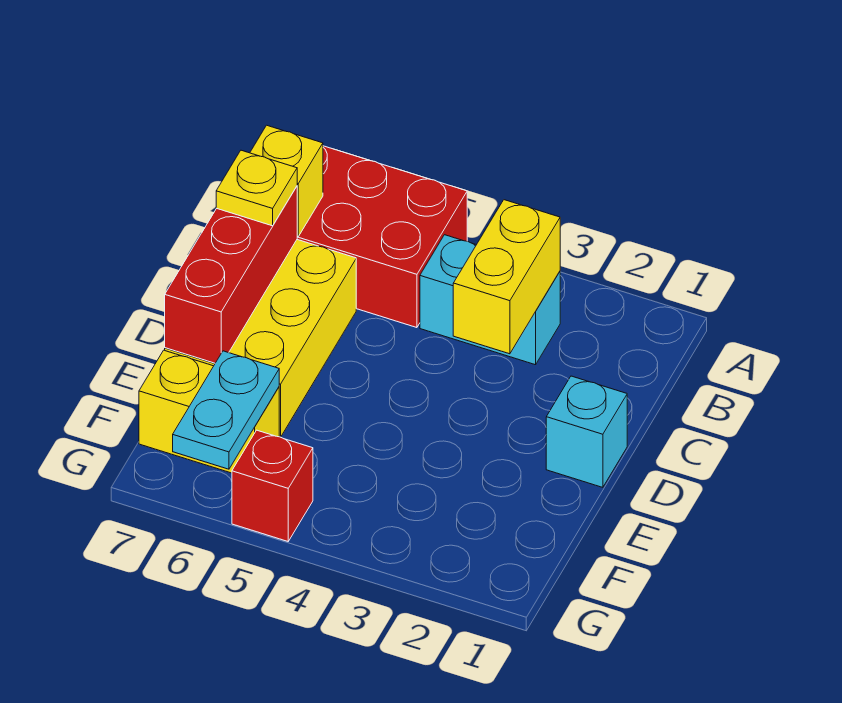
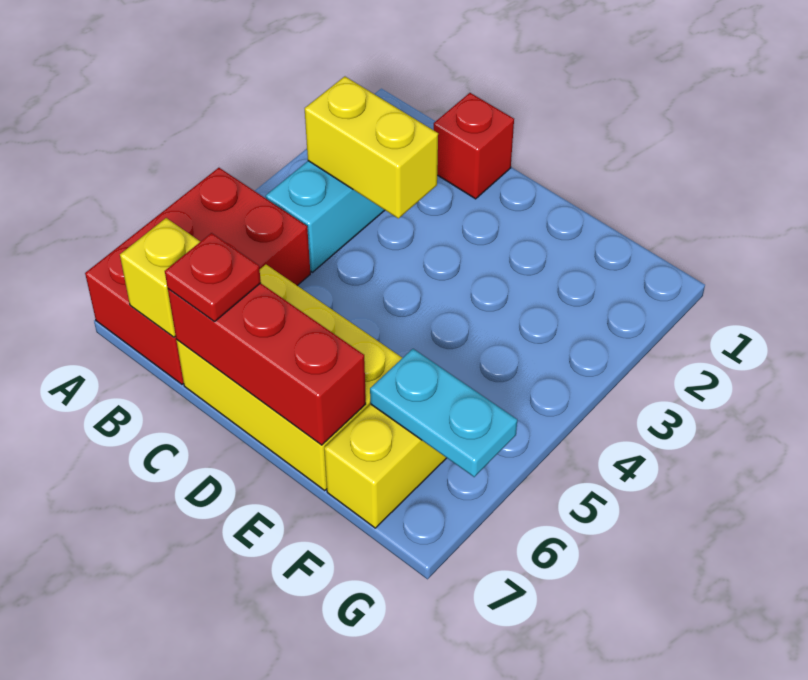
yellow 1x1 plate [216,150,297,226] -> red 1x1 plate [165,233,261,322]
cyan 1x1 brick [546,376,627,487] -> none
red 1x1 brick [232,430,313,541] -> red 1x1 brick moved to [434,93,514,199]

